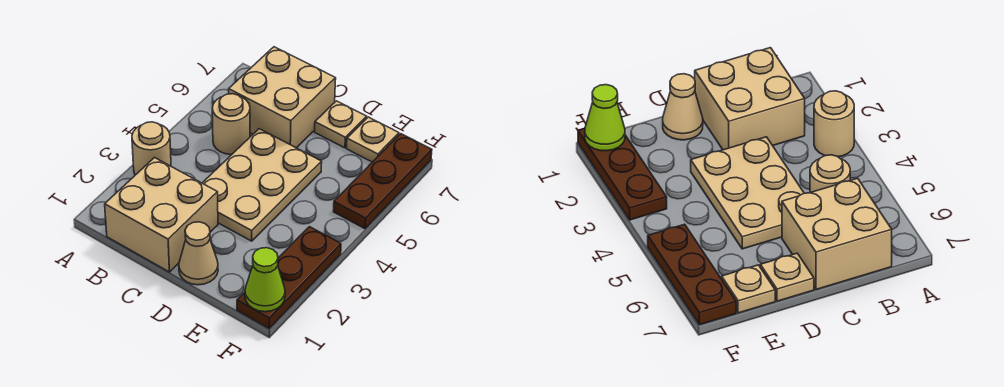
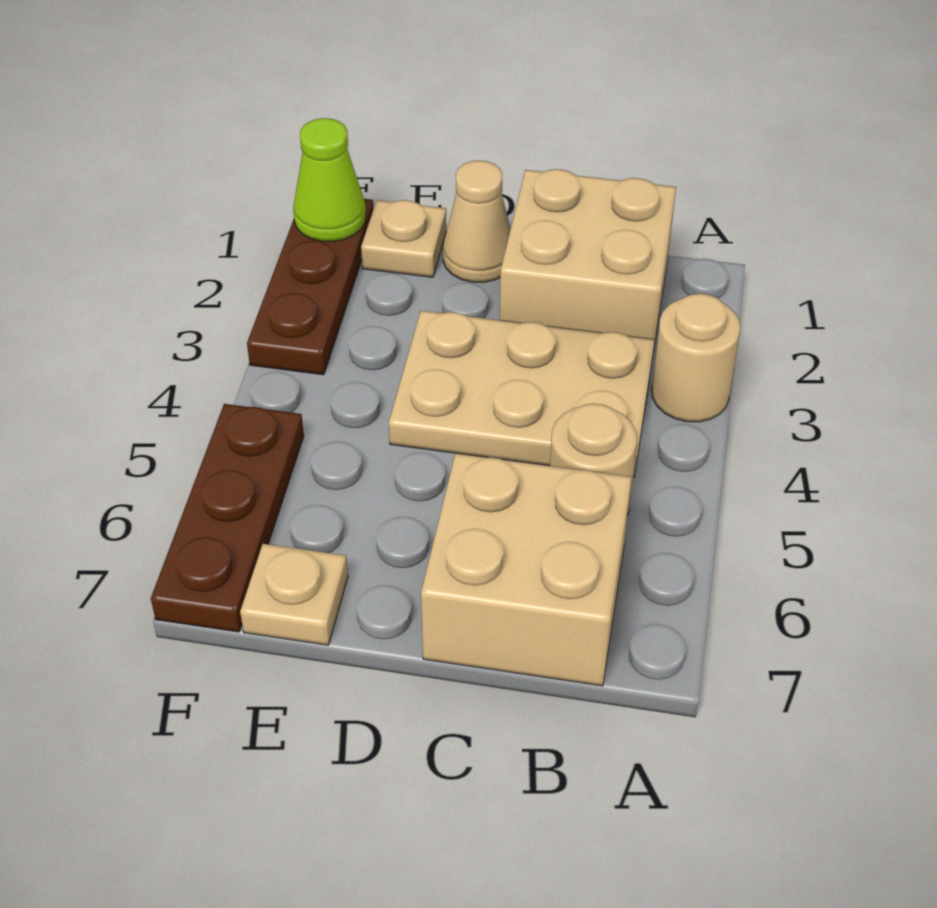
tan 2x3 plate [203,129,322,241] -> tan 2x3 plate turned to [389,311,655,477]
tan 1x1 plate [315,101,367,148] -> tan 1x1 plate moved to [361,200,447,277]

